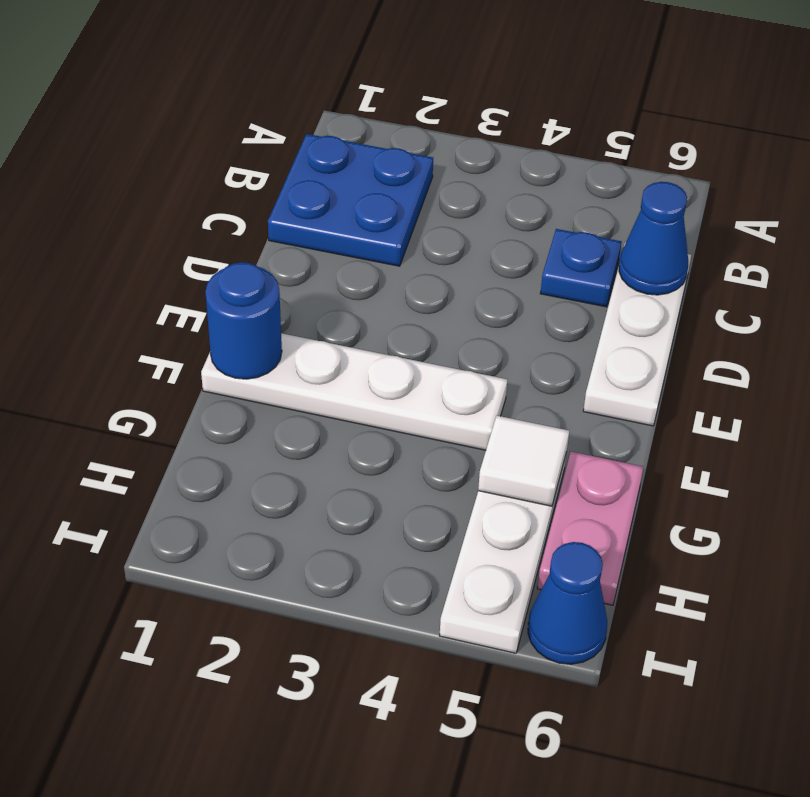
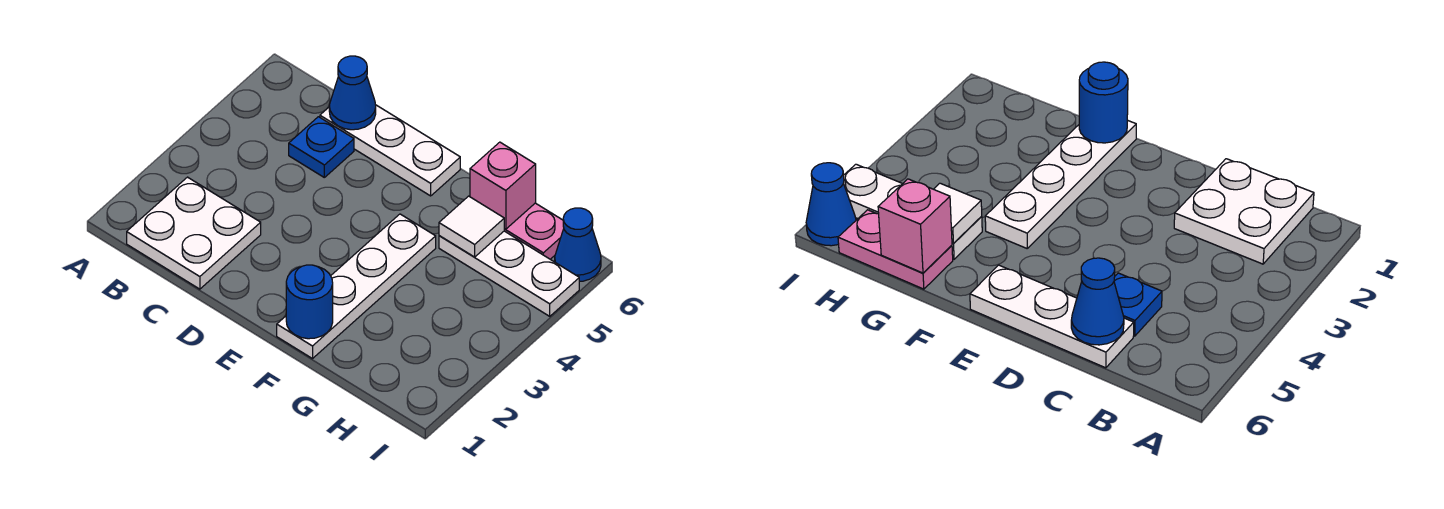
blue 2x2 plate [268,134,433,266] -> white 2x2 plate [127,177,261,289]
none -> pink 1x1 brick [470,142,536,229]

